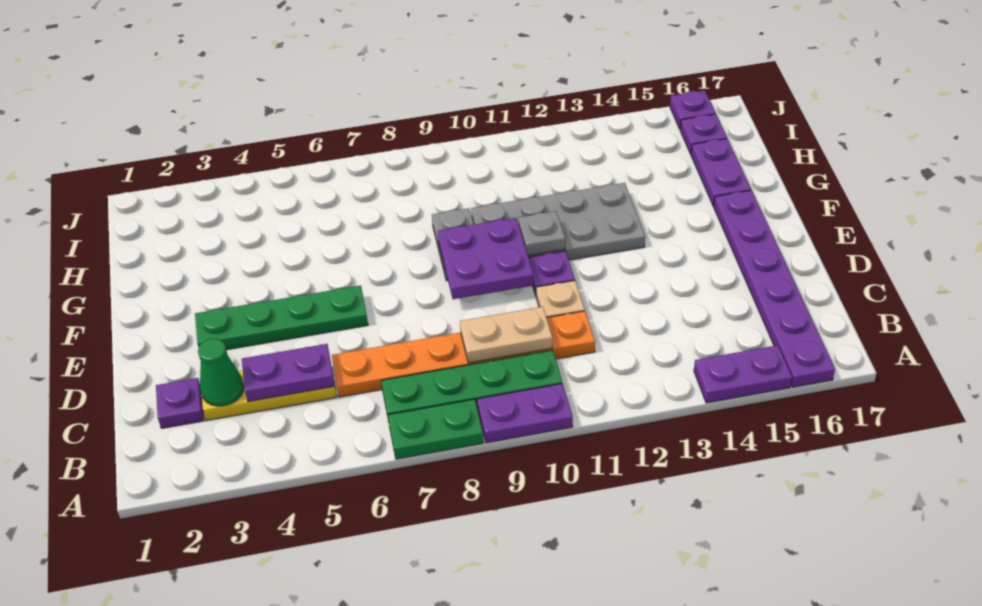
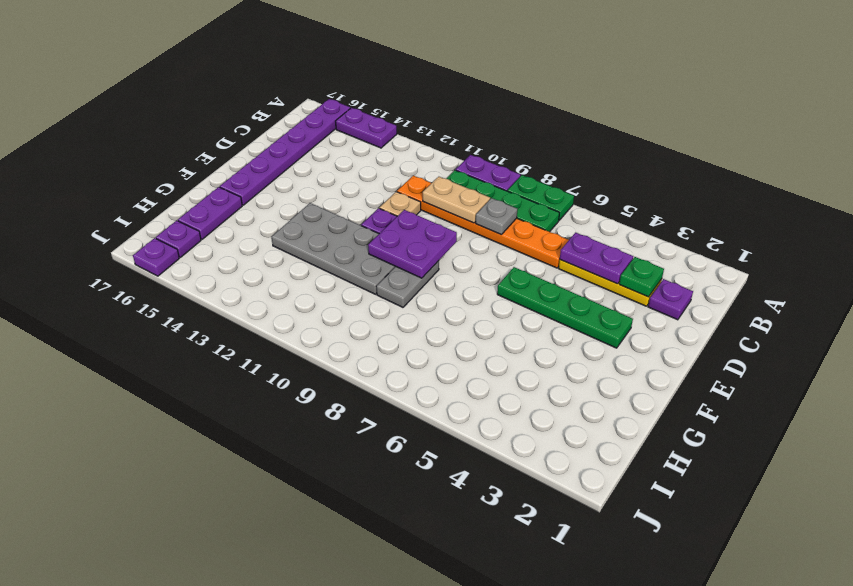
green 1x1 cone [198,339,244,406] -> green 1x1 plate [619,257,664,297]
grey 1x1 plate [518,211,565,256] -> grey 1x1 plate moved to [476,198,517,235]

